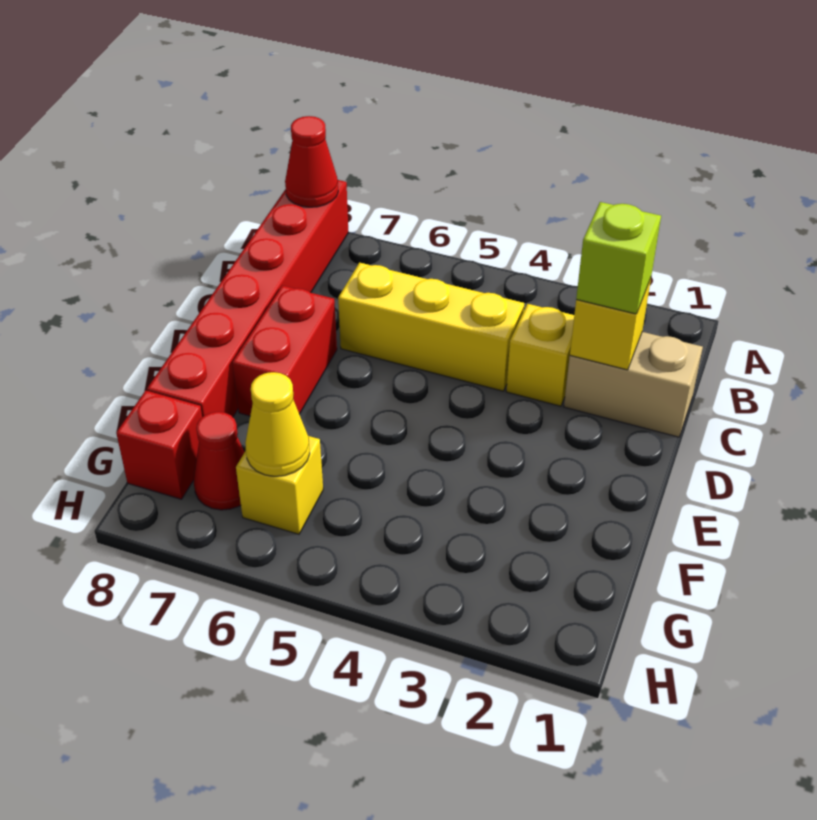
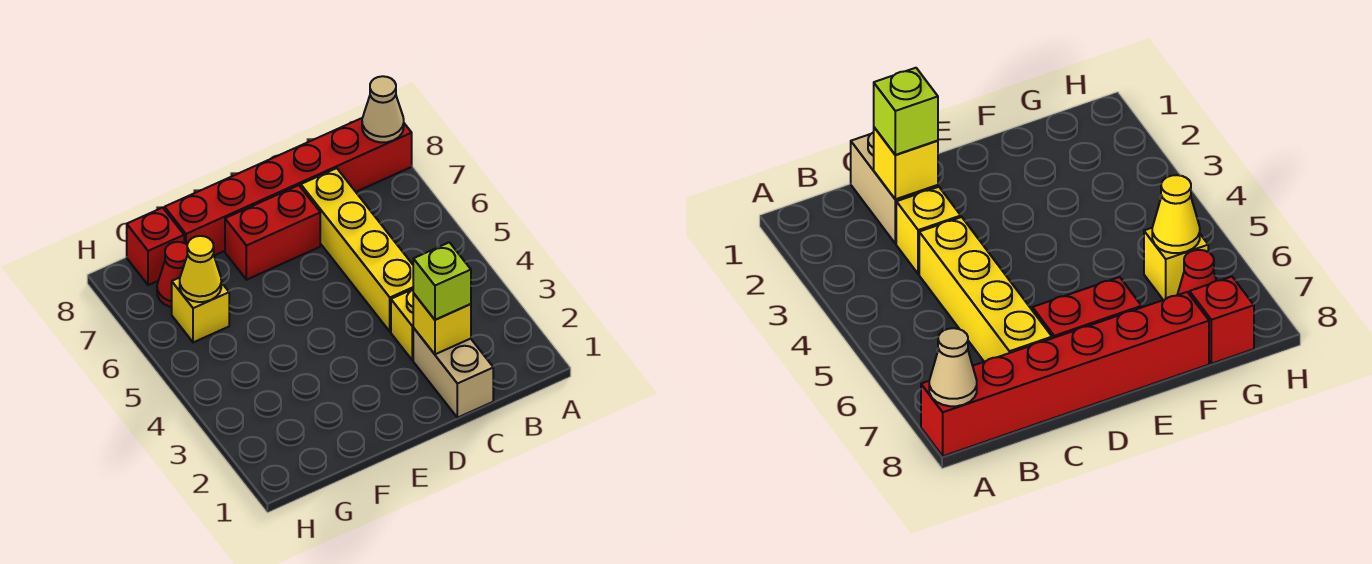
red 1x1 cone [285,116,338,207] -> tan 1x1 cone [362,76,404,143]
yellow 1x3 brick [338,263,524,391] -> yellow 1x4 brick [301,168,413,332]

